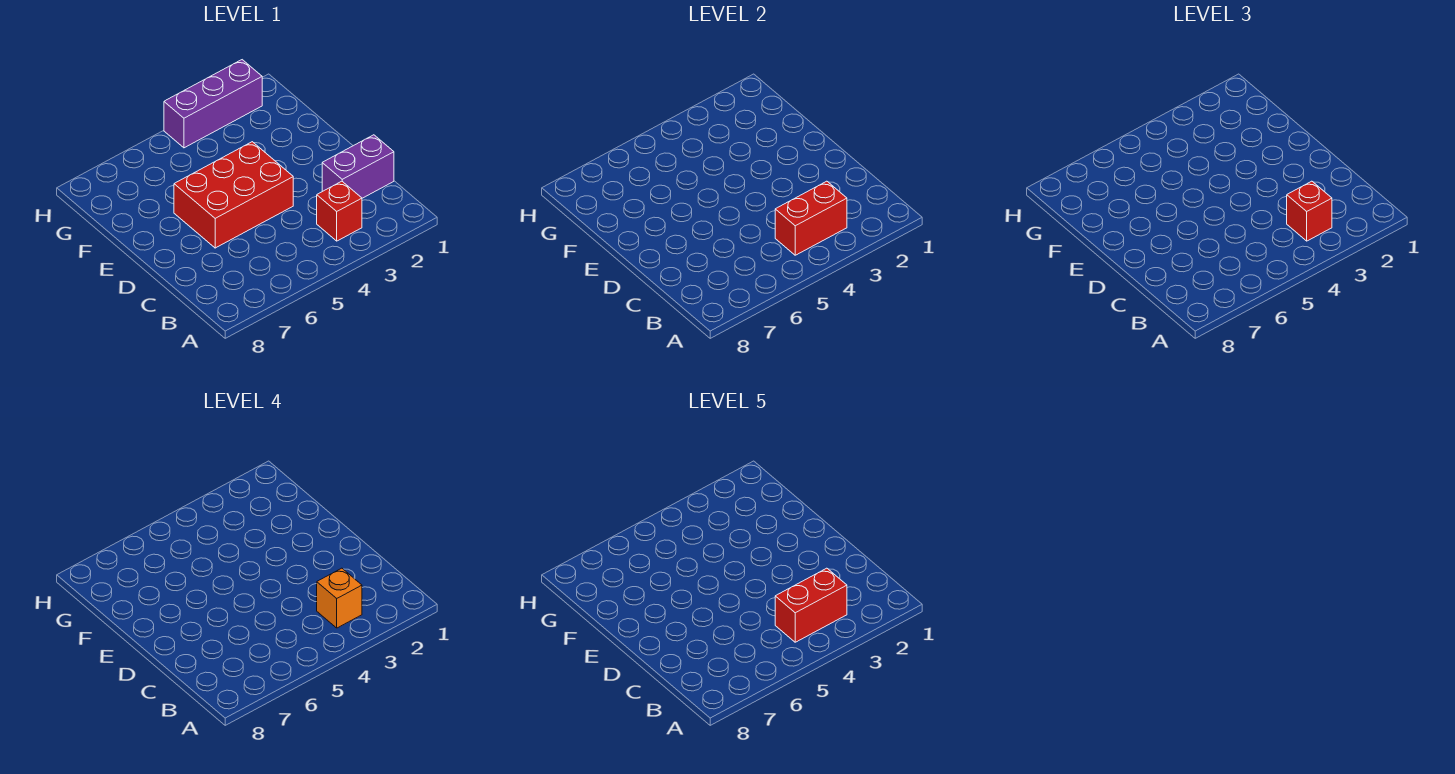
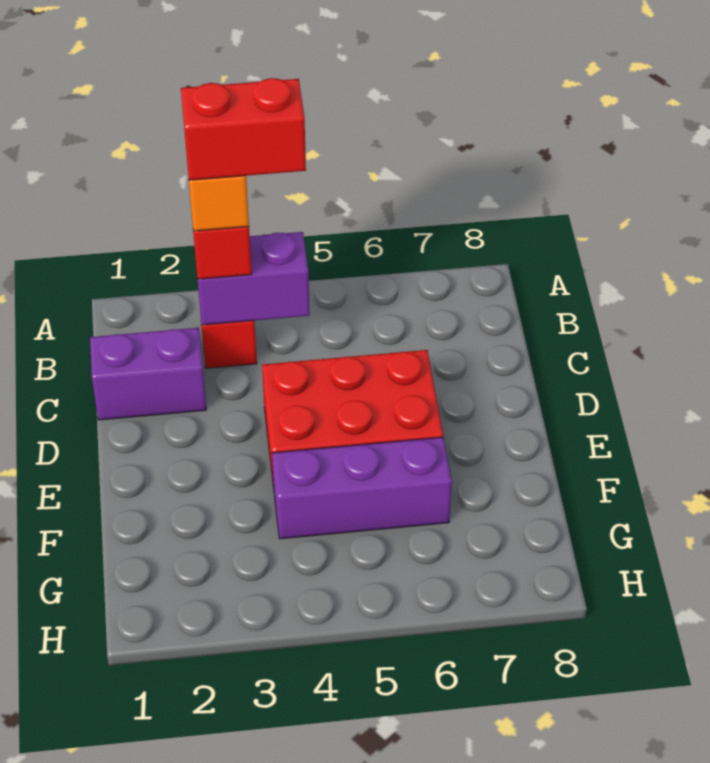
red 1x2 brick [775,181,847,255] -> purple 1x2 brick [198,232,310,325]
purple 1x3 brick [164,60,262,148] -> purple 1x3 brick moved to [272,437,452,539]

